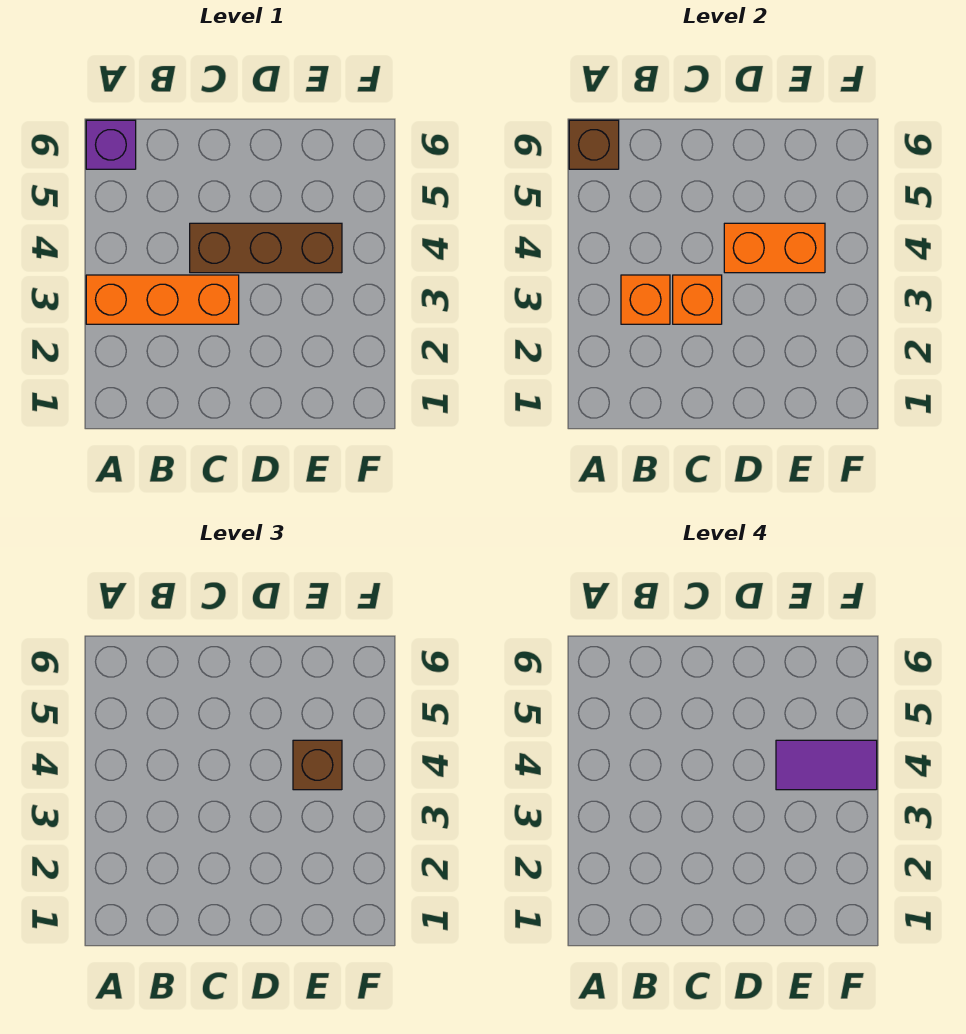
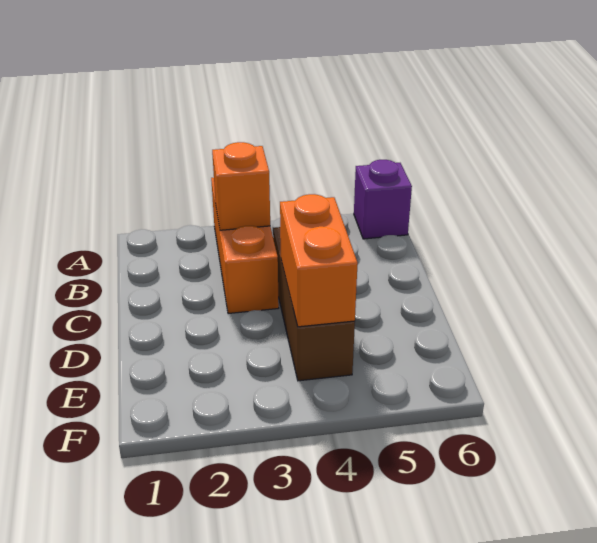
brown 1x1 brick [569,120,619,169] -> none
orange 1x1 brick [673,275,722,324] -> none
brown 1x1 brick [293,740,342,790] -> none
purple 1x2 tile [776,740,877,790] -> none

